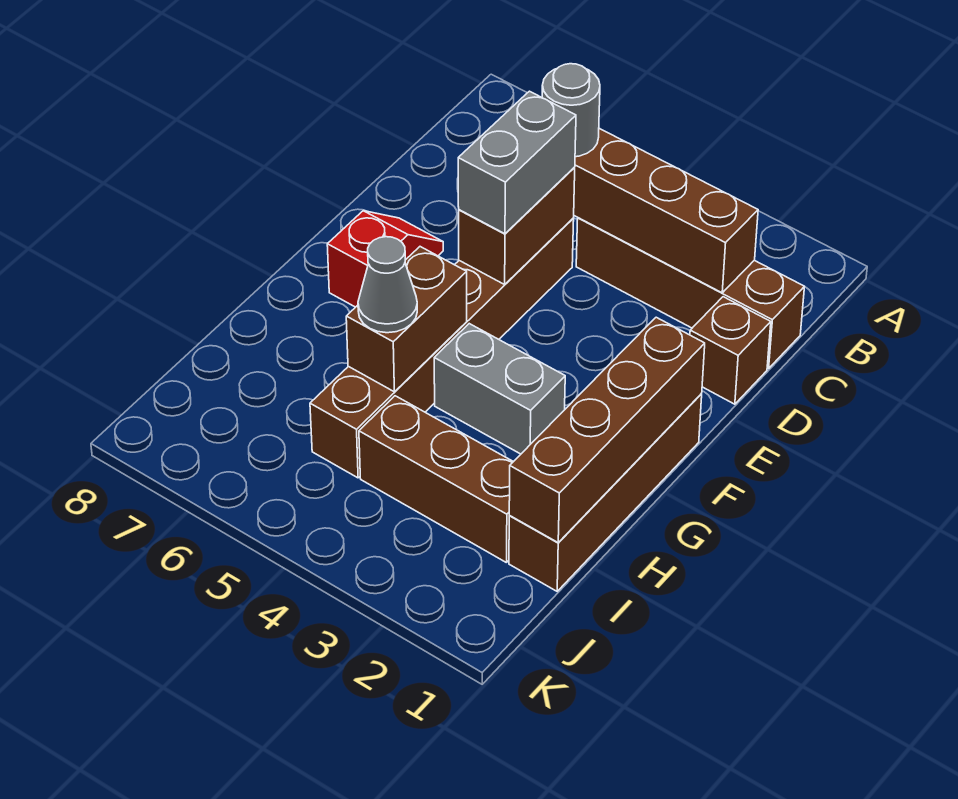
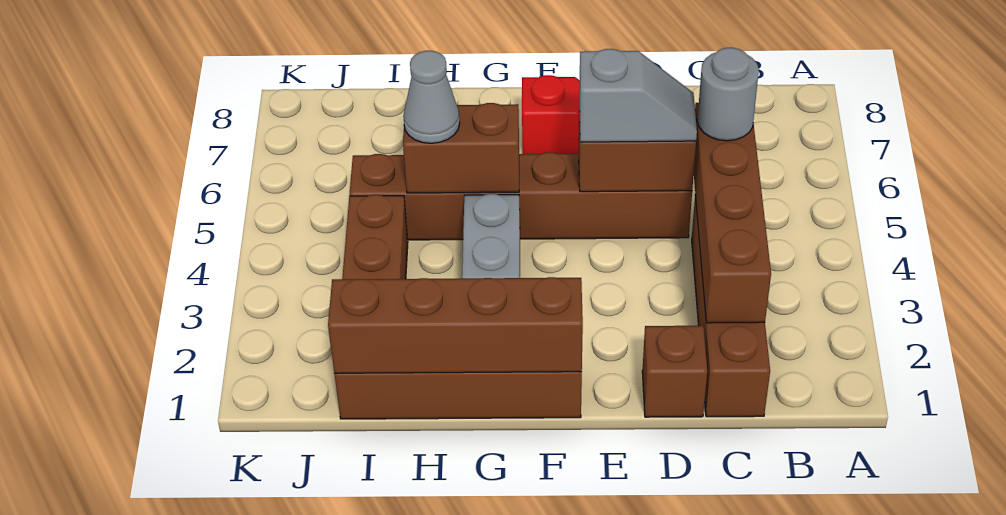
grey 1x2 brick [458,91,576,234] -> grey 1x2 slope [579,49,697,142]

